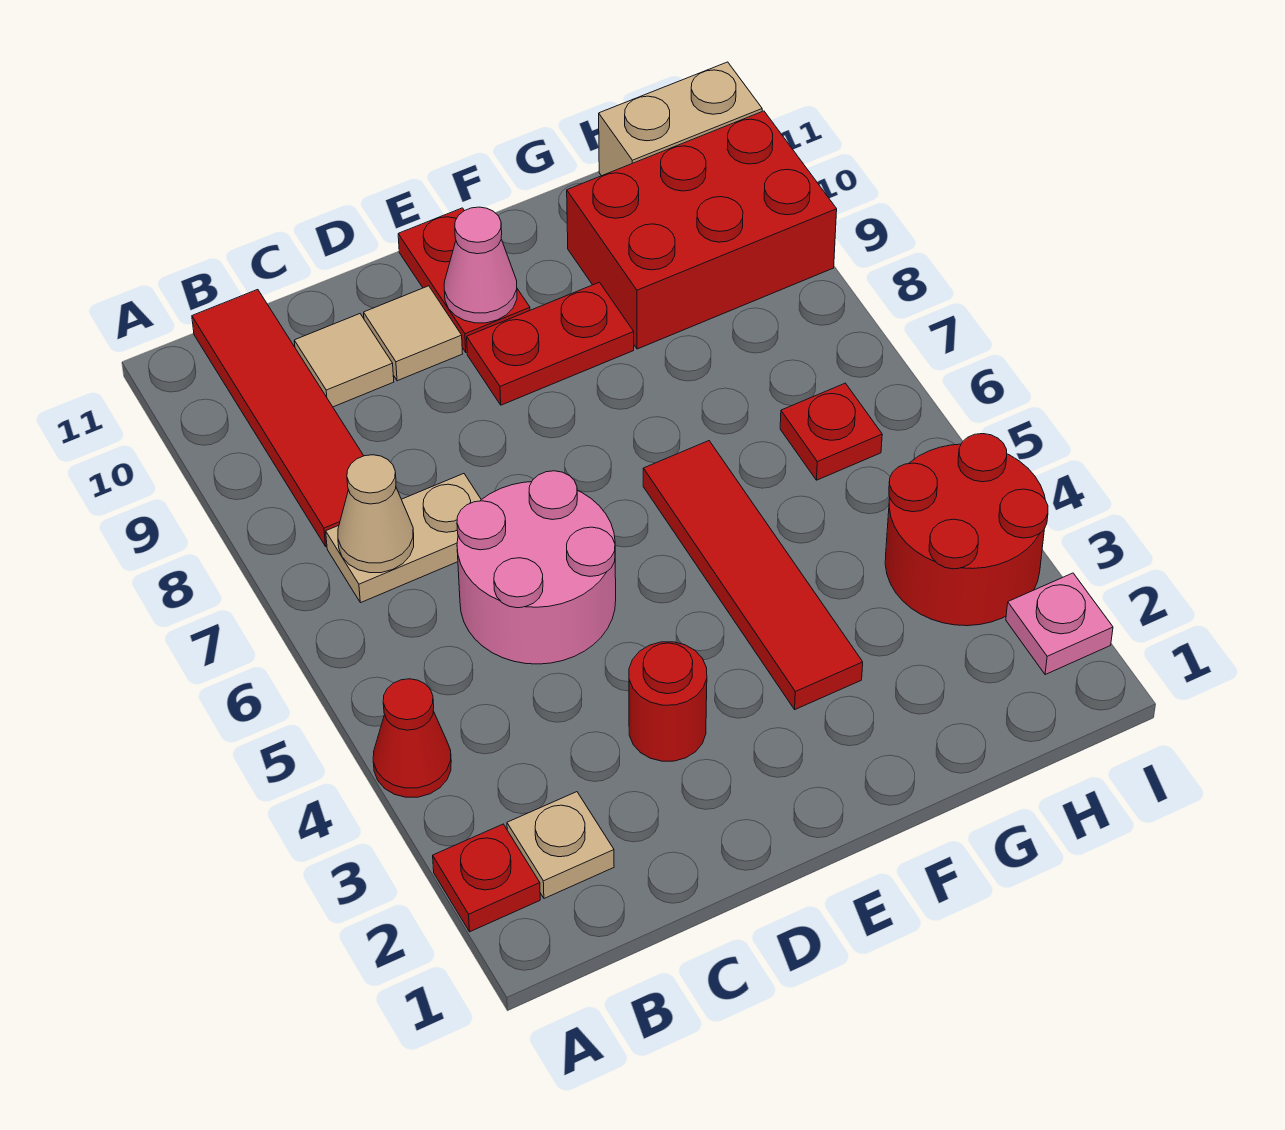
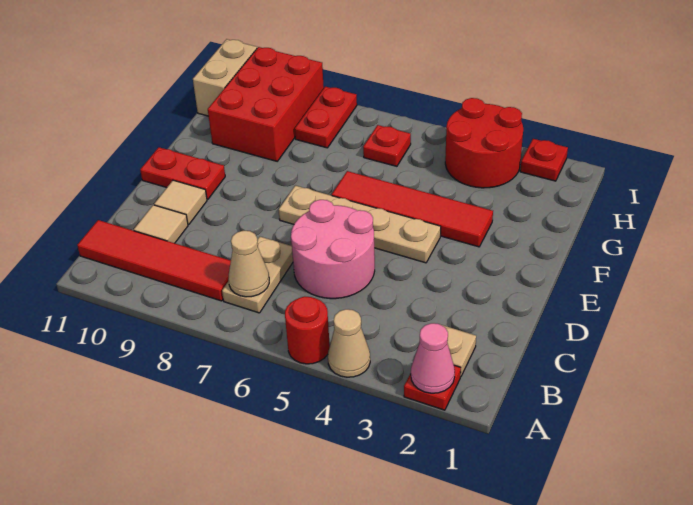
red 1x1 cone [373,679,451,797] -> tan 1x1 cone [328,309,370,377]
red 1x1 round brick [629,642,707,761] -> red 1x1 round brick moved to [285,296,330,364]
none -> tan 1x4 plate [279,185,441,263]
red 1x2 plate [467,282,634,405] -> red 1x2 plate moved to [295,87,357,148]
pink 1x1 cone [444,207,517,323] -> pink 1x1 cone moved to [411,323,455,393]
pink 1x1 plate [1006,573,1113,675] -> red 1x1 plate [520,139,568,181]

